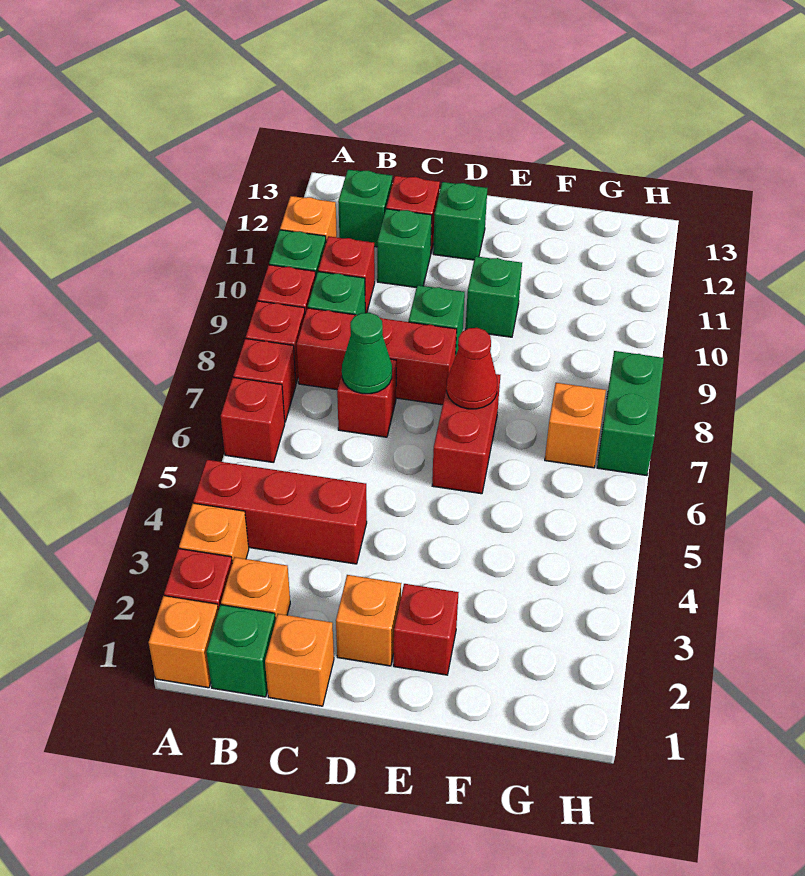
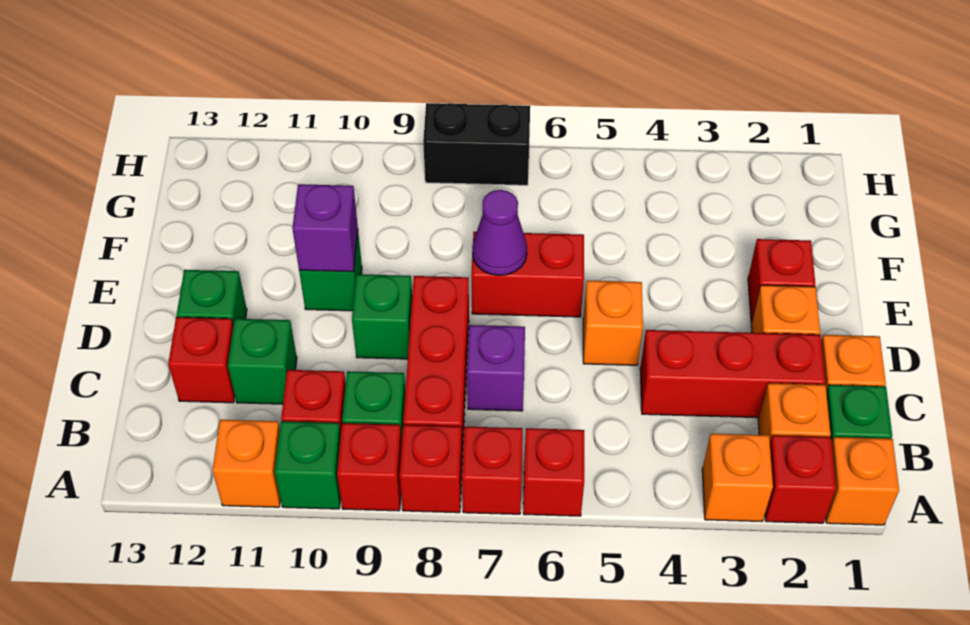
red 1x3 brick [193,460,367,564] -> red 1x3 brick turned to [640,330,825,418]
green 1x1 brick [338,170,392,247] -> none
red 1x1 brick [337,359,396,437] -> purple 1x1 brick [467,325,525,411]
green 1x1 cone [342,313,392,394] -> none
red 1x1 cone [447,328,497,409] -> purple 1x1 cone [472,190,527,275]
none -> purple 1x1 brick [292,184,358,272]
orange 1x1 brick [545,383,606,468] -> orange 1x1 brick moved to [583,281,643,365]
green 1x2 brick [597,351,664,476] -> black 1x2 brick [423,103,530,185]

